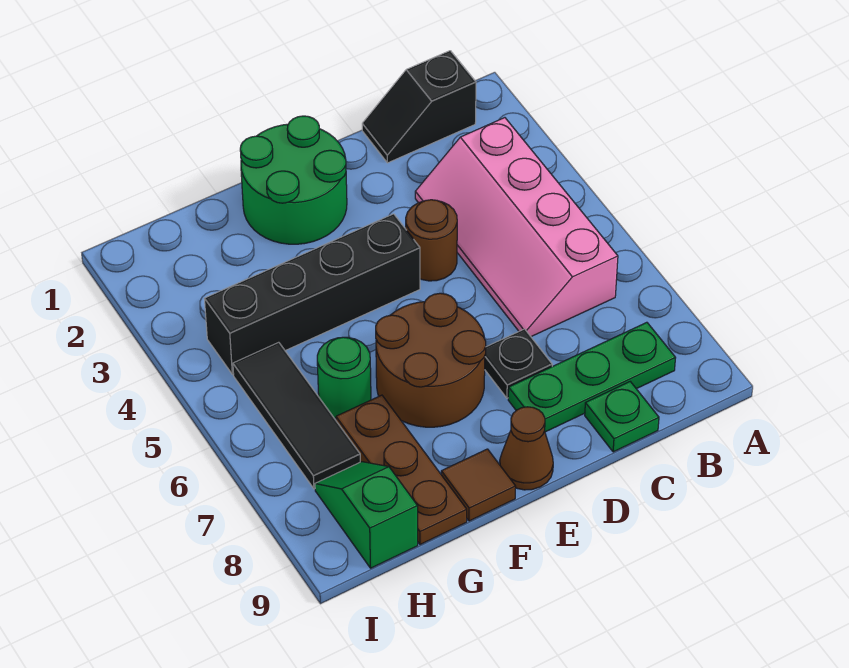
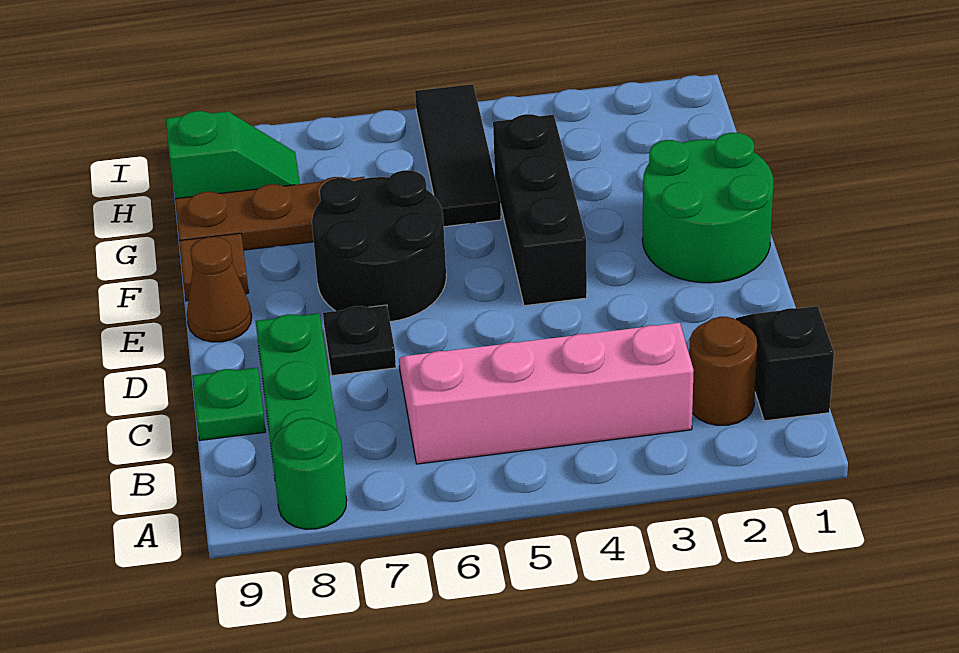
brown 1x1 round brick [406,200,457,281] -> brown 1x1 round brick moved to [689,317,757,425]
black 1x4 brick [204,214,420,375] -> black 1x3 brick [493,114,587,306]
brown 2x2 round brick [376,293,486,427] -> black 2x2 round brick [312,170,446,322]
green 1x1 round brick [317,337,371,419] -> green 1x1 round brick moved to [271,418,347,529]
black 1x3 tile [233,342,360,489] -> black 1x3 tile turned to [415,84,501,227]

